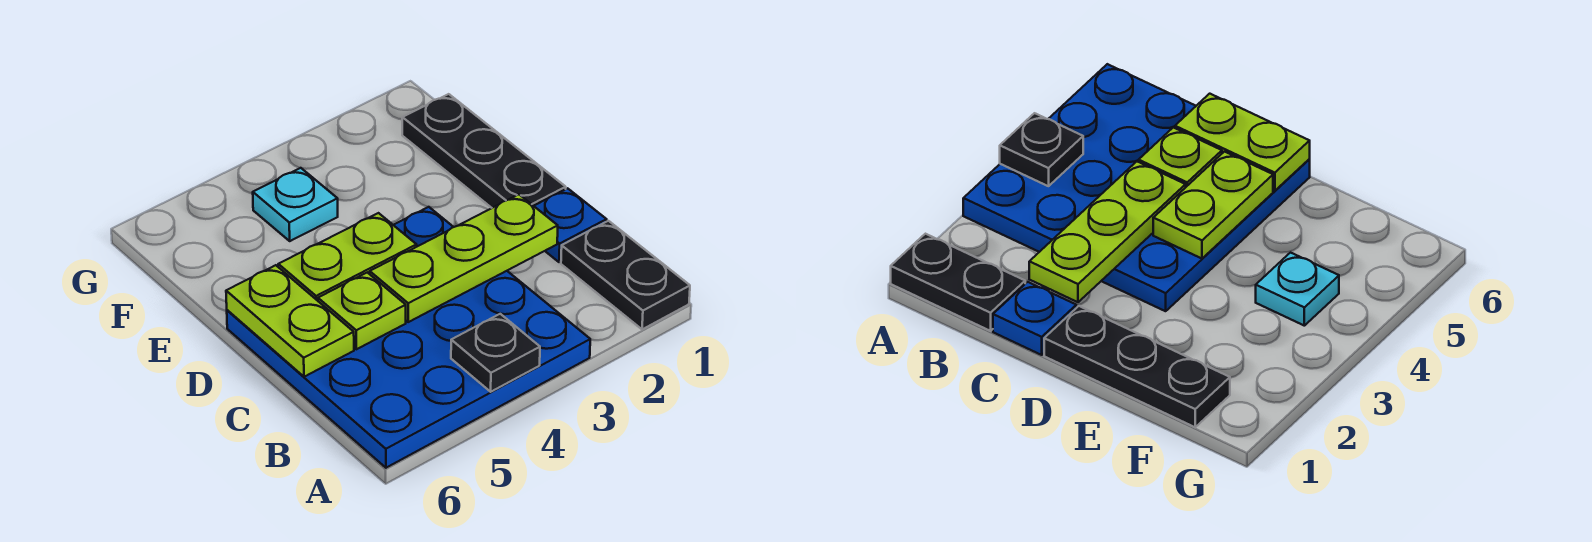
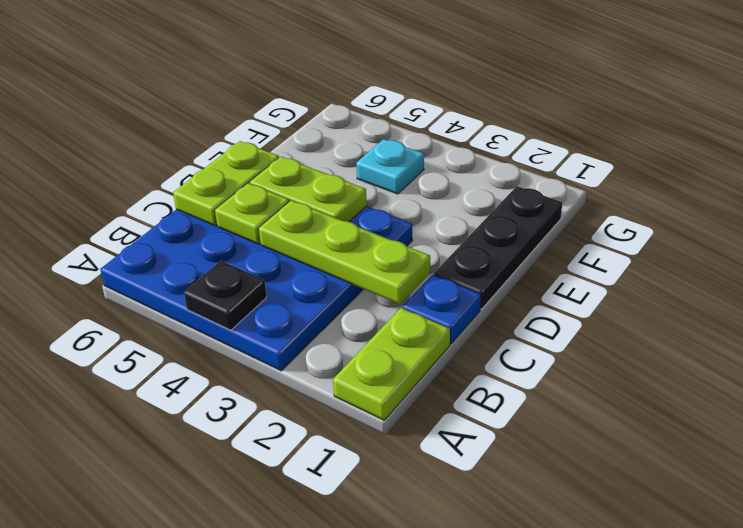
black 1x2 plate [561,221,690,329] -> lime 1x2 plate [333,308,450,420]

